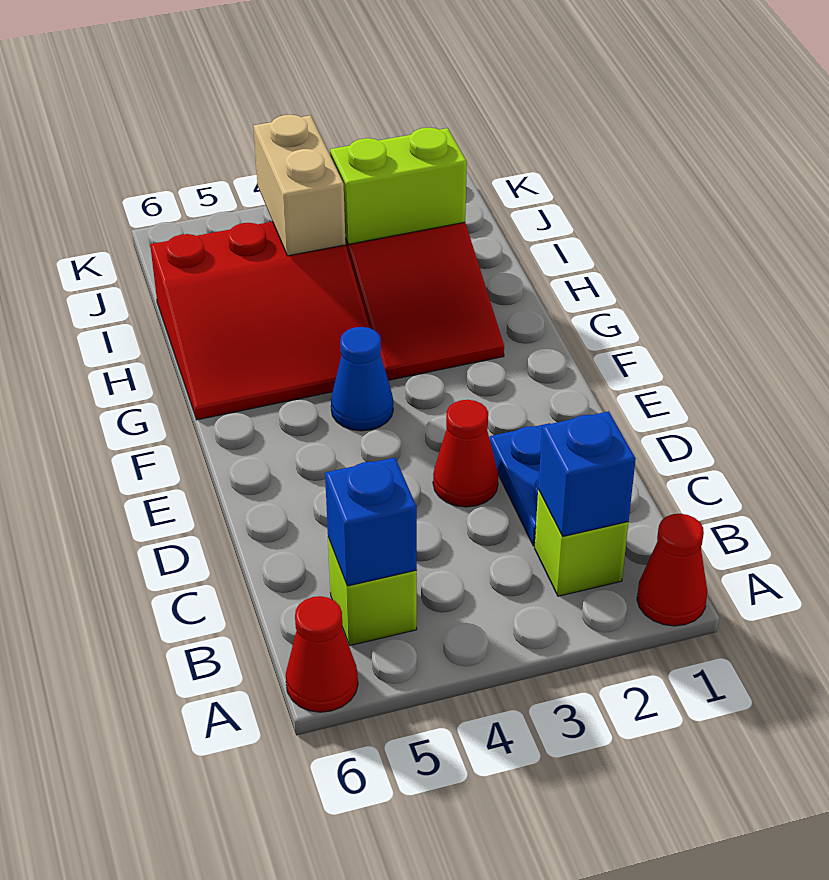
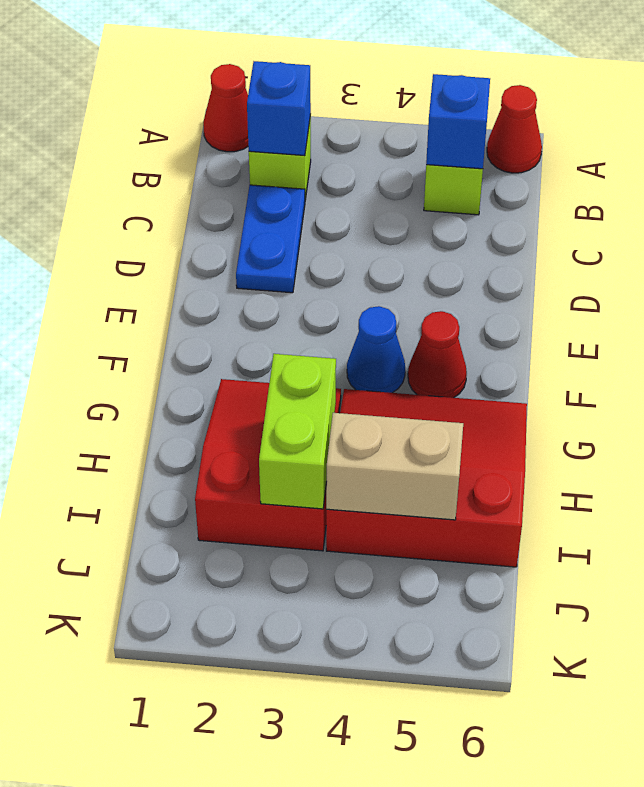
red 1x1 cone [433,400,498,507] -> red 1x1 cone moved to [408,311,467,398]
lime 1x2 brick [330,128,467,244] -> lime 1x2 brick turned to [259,354,336,509]
tan 1x2 brick [253,115,346,256] -> tan 1x2 brick turned to [326,413,463,520]

